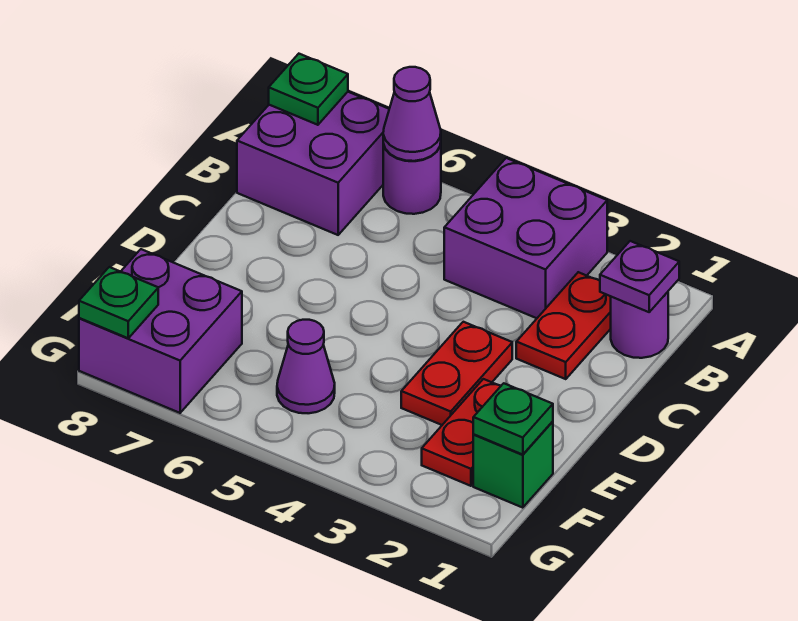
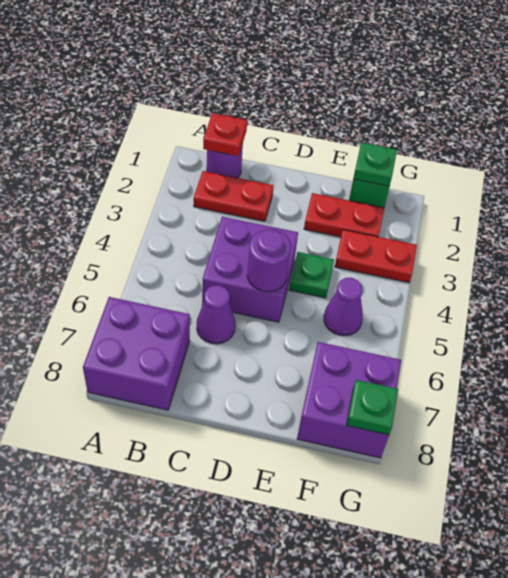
purple 2x2 brick [444,158,607,318] -> purple 2x2 brick moved to [202,217,298,322]
purple 1x1 round brick [383,143,441,214] -> purple 1x1 round brick moved to [247,229,291,292]
purple 1x1 cone [383,67,441,161] -> purple 1x1 cone moved to [197,285,235,344]
green 1x1 plate [269,54,348,125] -> green 1x1 plate moved to [289,252,334,298]
purple 1x1 plate [600,241,679,312] -> red 1x1 plate [203,113,247,156]
red 1x2 plate [401,322,512,425] -> red 1x2 plate moved to [335,230,417,283]

